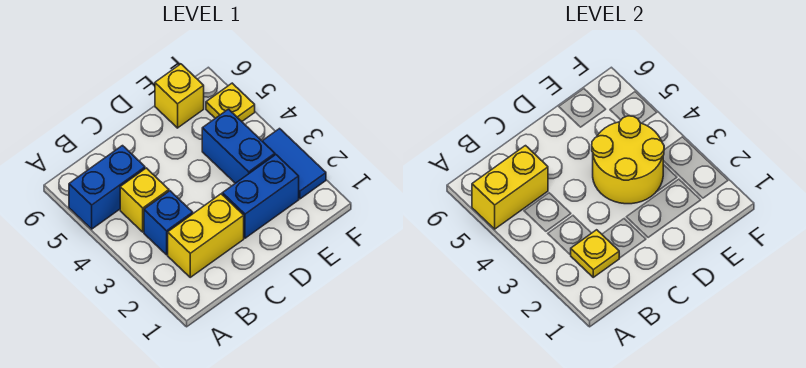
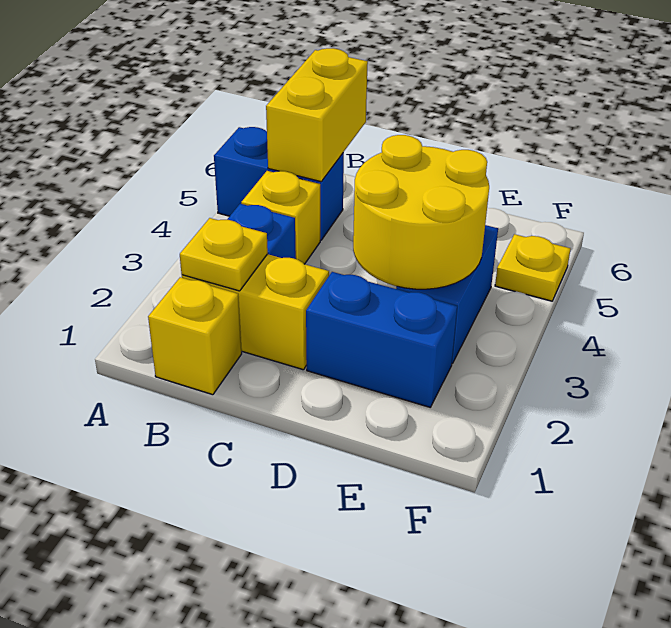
yellow 1x2 brick [472,146,548,229] -> yellow 1x2 brick turned to [266,48,368,182]
yellow 1x1 brick [155,64,204,128] -> yellow 1x1 brick moved to [148,277,242,395]
blue 1x2 tile [263,129,326,199] -> none

